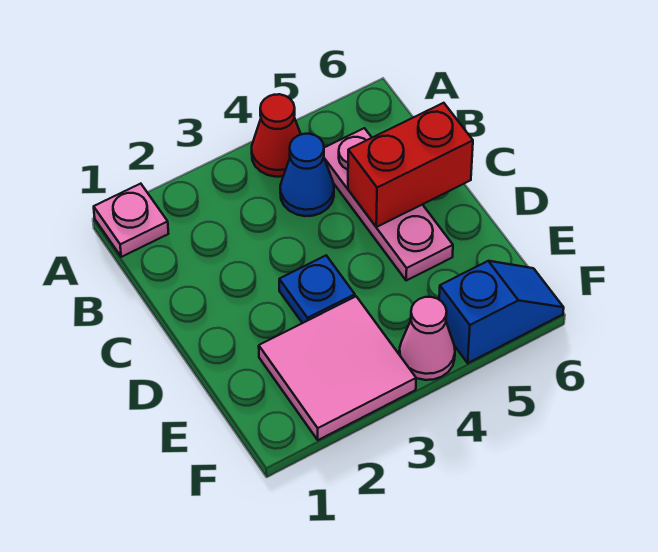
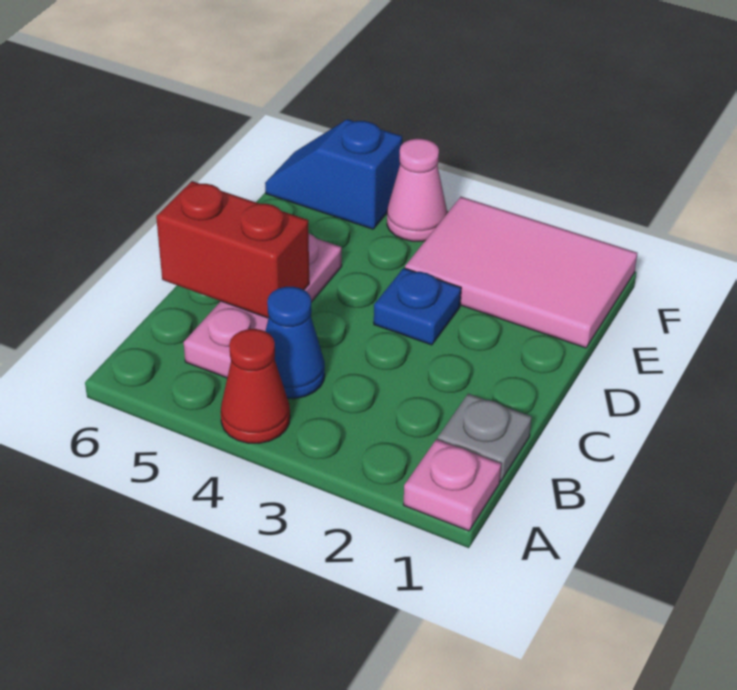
none -> grey 1x1 plate [438,394,532,481]
pink 2x2 tile [259,296,416,440] -> pink 2x3 tile [405,197,637,348]

